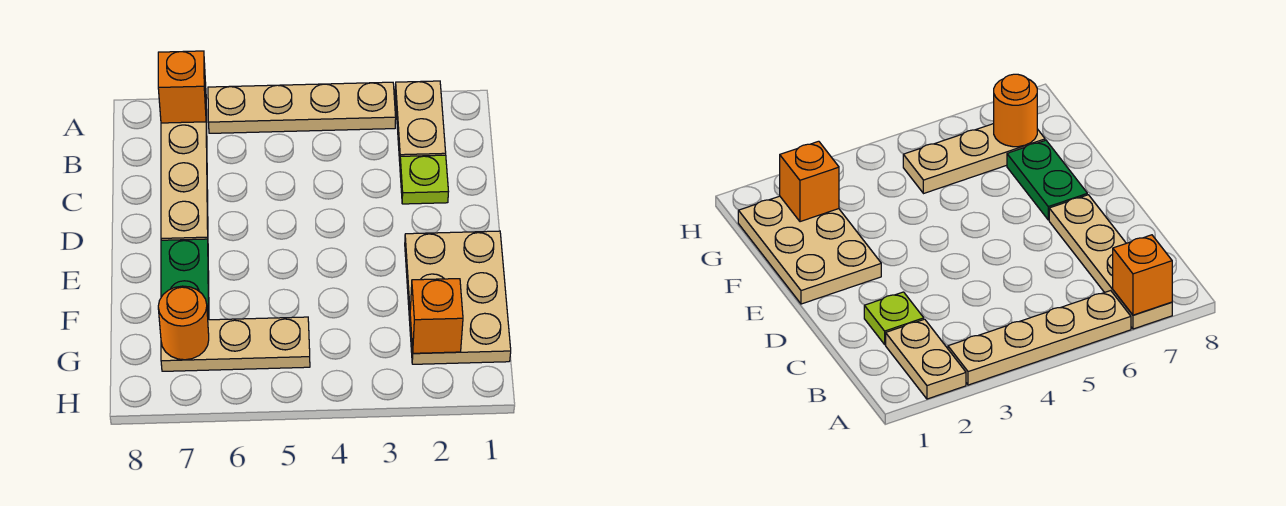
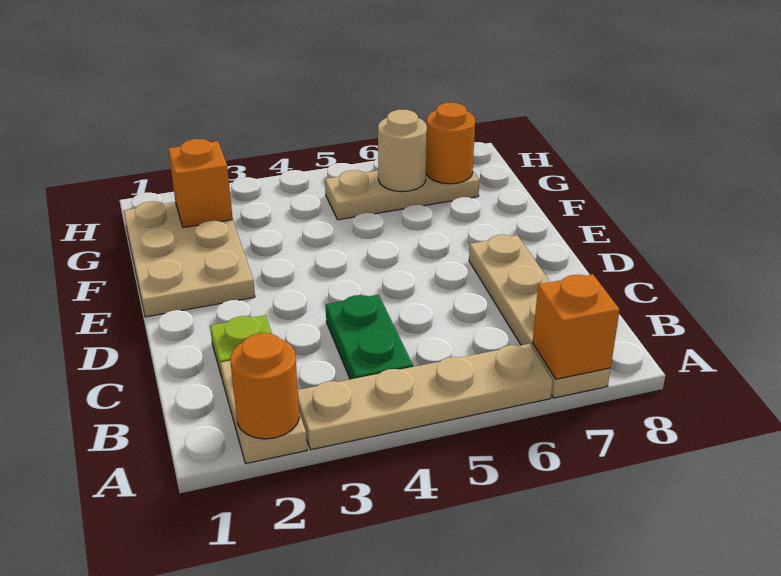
none -> orange 1x1 round brick [230,333,299,439]
green 1x2 plate [161,239,209,320] -> green 1x2 plate moved to [326,295,413,379]
none -> tan 1x1 round brick [378,110,427,192]

